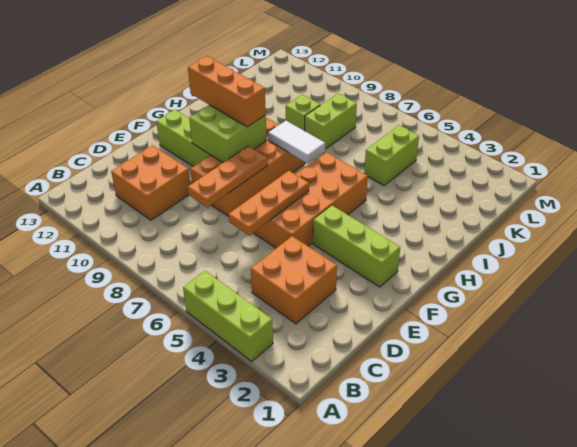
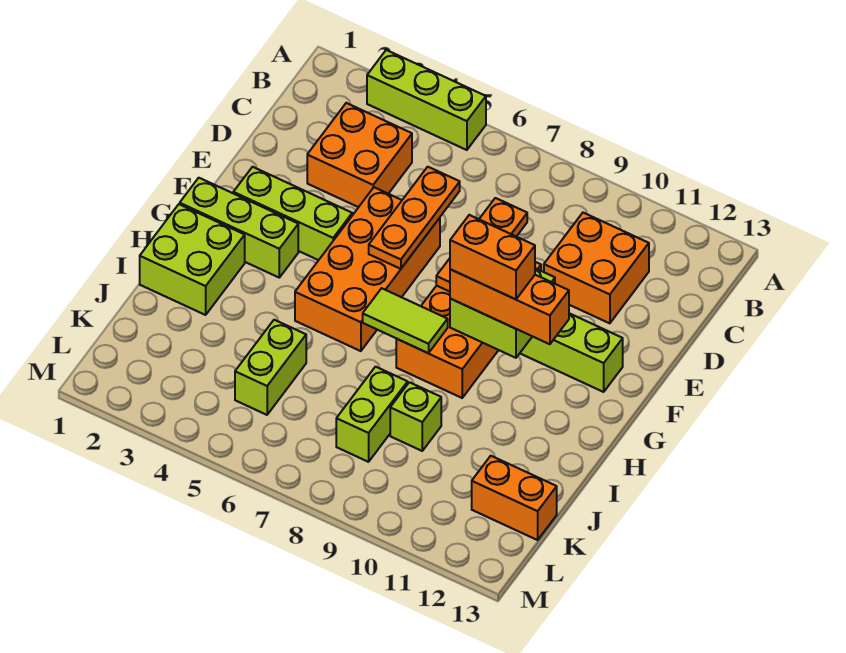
none -> lime 1x3 brick [180,178,298,277]
none -> orange 1x2 brick [450,215,535,299]
none -> lime 2x2 brick [140,204,245,315]
white 1x2 tile [268,121,325,163] -> lime 1x2 tile [363,288,448,353]
none -> orange 1x2 brick [472,456,557,540]

